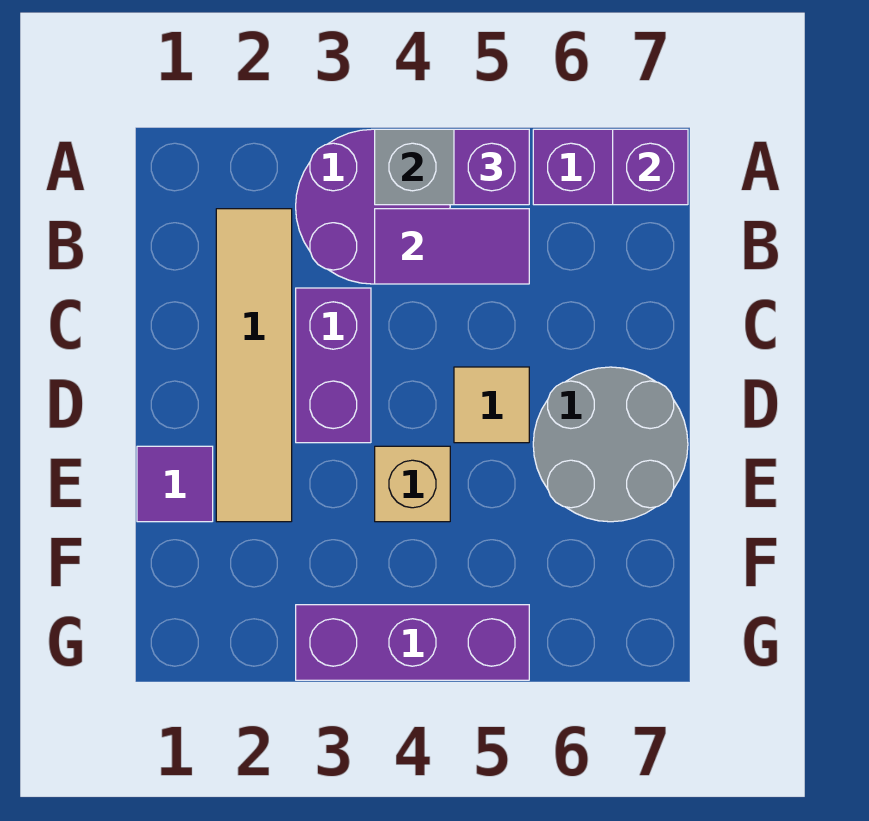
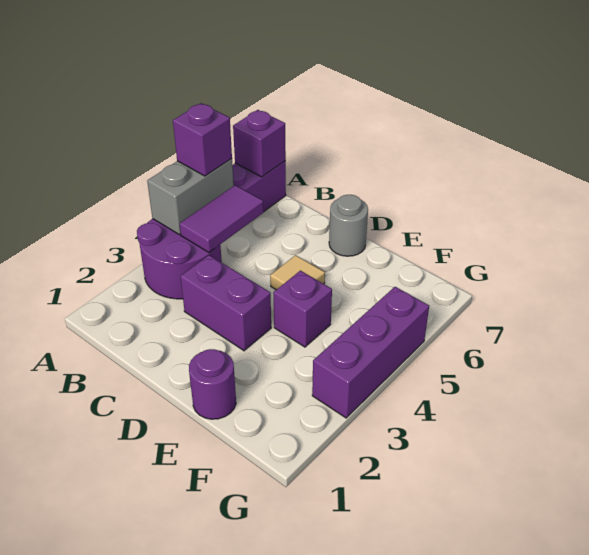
tan 1x4 tile [216,209,292,522] -> none
grey 2x2 round brick [533,367,688,522] -> grey 1x1 round brick [329,195,368,256]
purple 1x1 tile [137,446,213,522] -> purple 1x1 round brick [189,349,236,419]
tan 1x1 brick [375,446,450,522] -> purple 1x1 brick [273,271,332,347]

